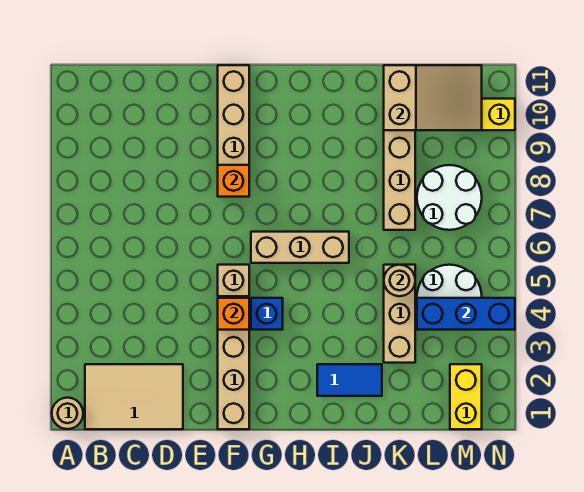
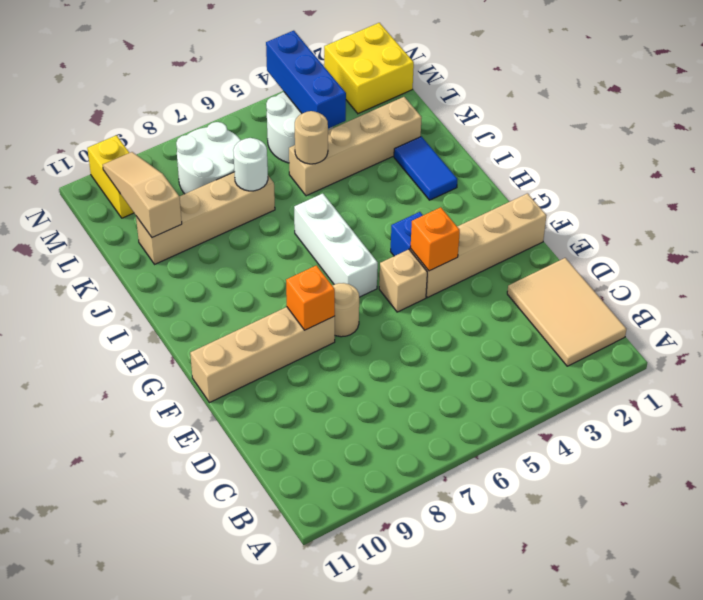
tan 1x1 round brick [52,398,83,429] -> tan 1x1 round brick moved to [332,283,359,337]
tan 1x3 brick [251,232,349,263] -> white 1x3 brick [294,194,378,297]
tan 1x3 brick [384,265,415,363] -> tan 1x4 brick [289,97,422,196]
none -> white 1x1 round brick [233,138,268,191]
tan 2x3 slope [384,65,482,130] -> tan 1x3 slope [103,152,182,238]
yellow 1x2 brick [450,364,482,429] -> yellow 2x2 brick [324,23,414,114]

